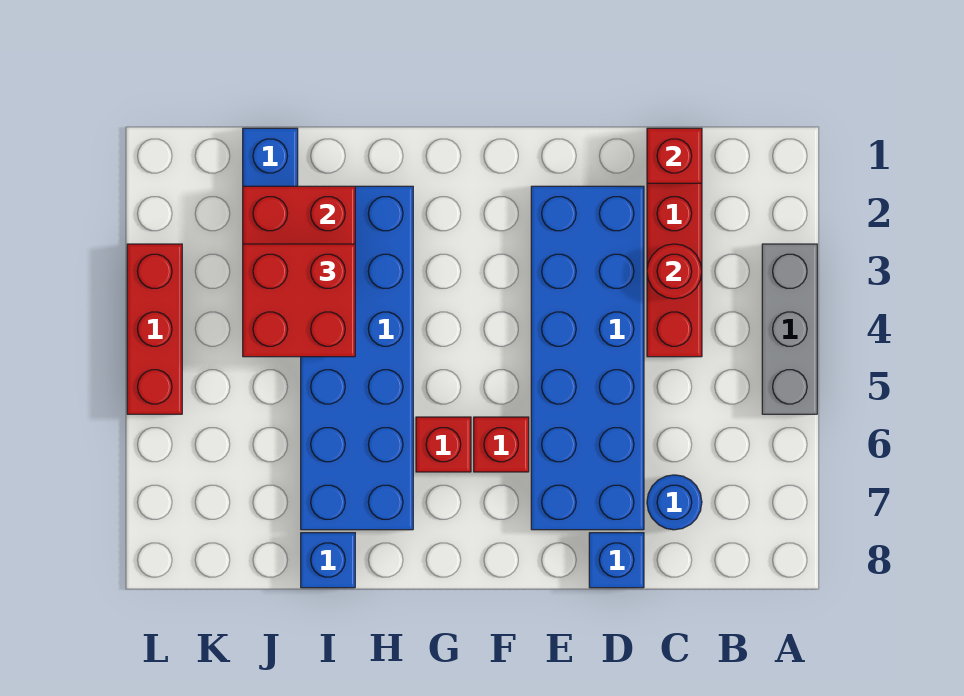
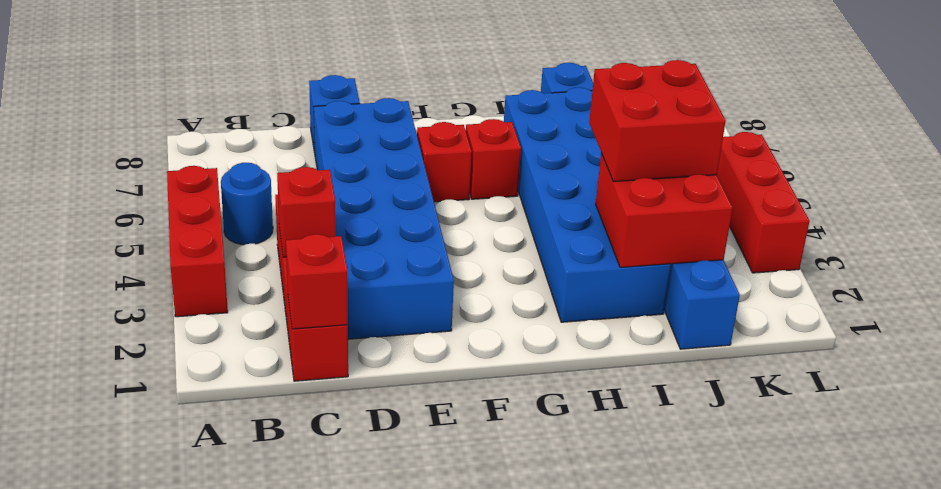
grey 1x3 brick [762,244,817,414] -> red 1x3 brick [167,166,228,317]
red 1x1 round brick [647,244,702,299] -> red 1x1 brick [277,167,336,257]
blue 1x1 round brick [647,475,702,530] -> blue 1x1 round brick moved to [221,163,273,245]

